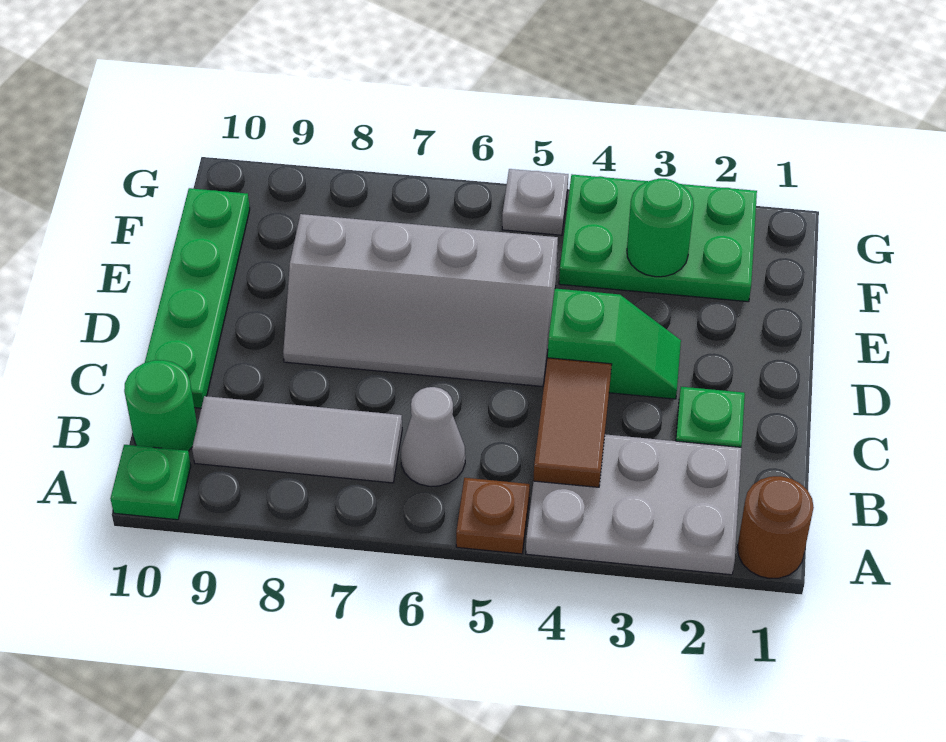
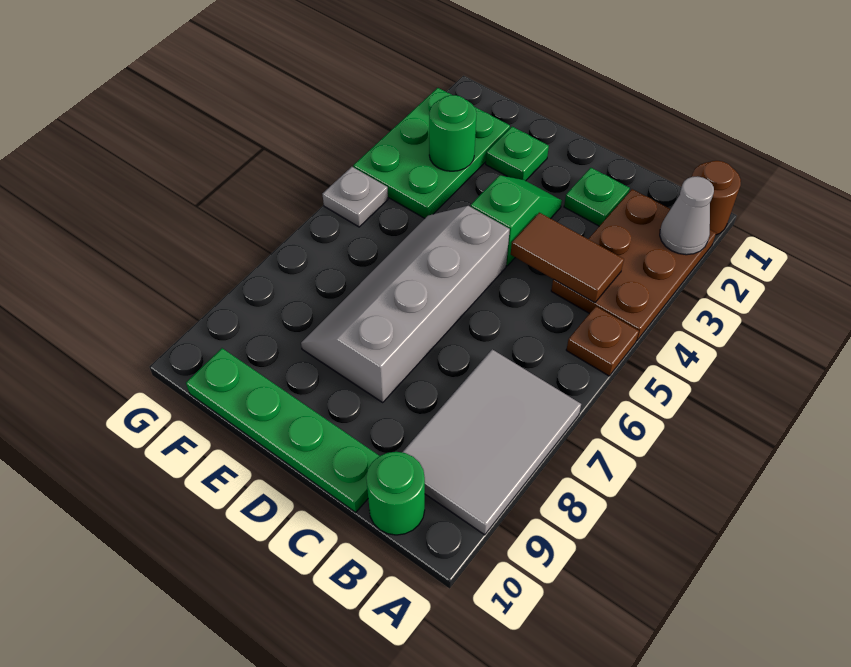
grey 2x3 plate [526,434,742,575] -> brown 2x3 plate [551,189,716,341]
green 1x1 plate [110,445,191,520] -> green 1x1 plate moved to [486,127,549,181]
grey 1x1 cone [401,387,465,486] -> grey 1x1 cone moved to [660,176,714,255]
grey 1x3 tile [192,396,402,483] -> grey 2x3 tile [402,349,581,535]
grey 2x4 slope [283,214,558,387] -> grey 2x4 slope turned to [301,206,510,402]

